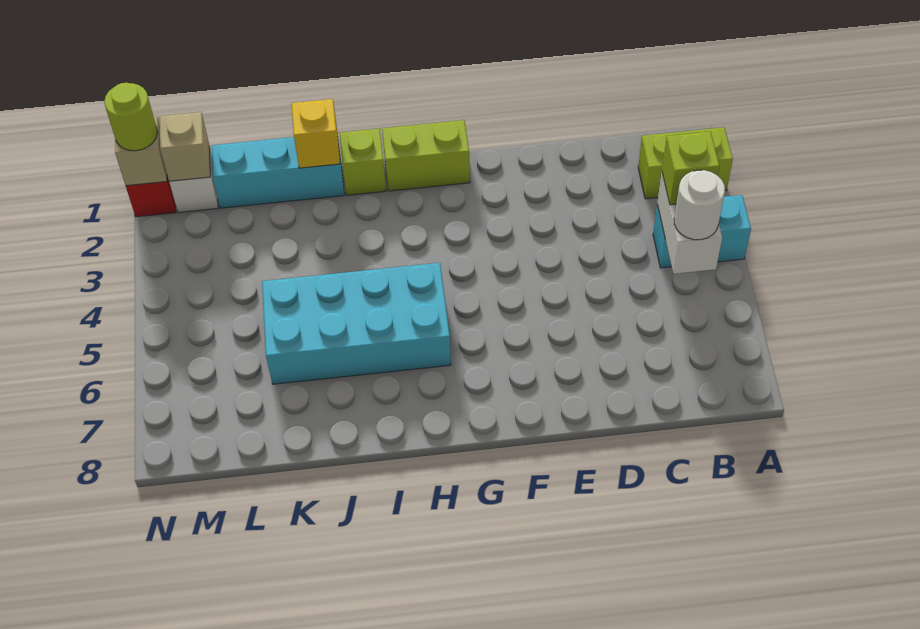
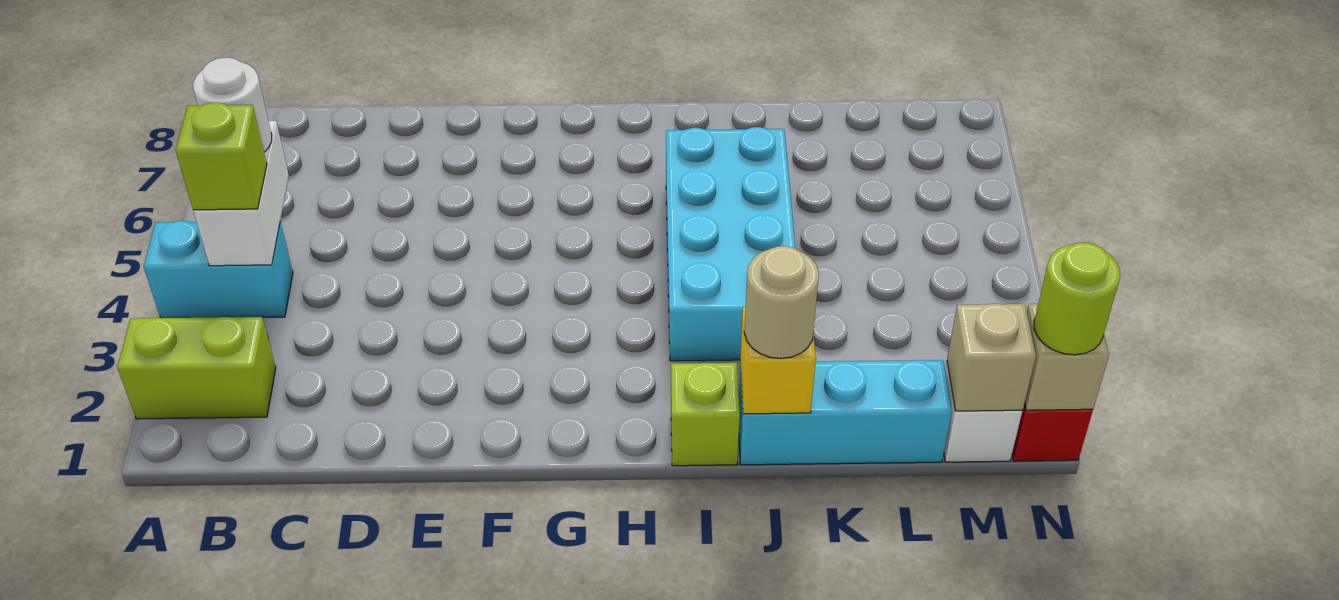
lime 1x2 brick [382,120,470,191] -> none
cyan 2x4 brick [262,263,451,384] -> cyan 2x4 brick turned to [666,127,795,361]
none -> tan 1x1 round brick [744,246,819,359]

